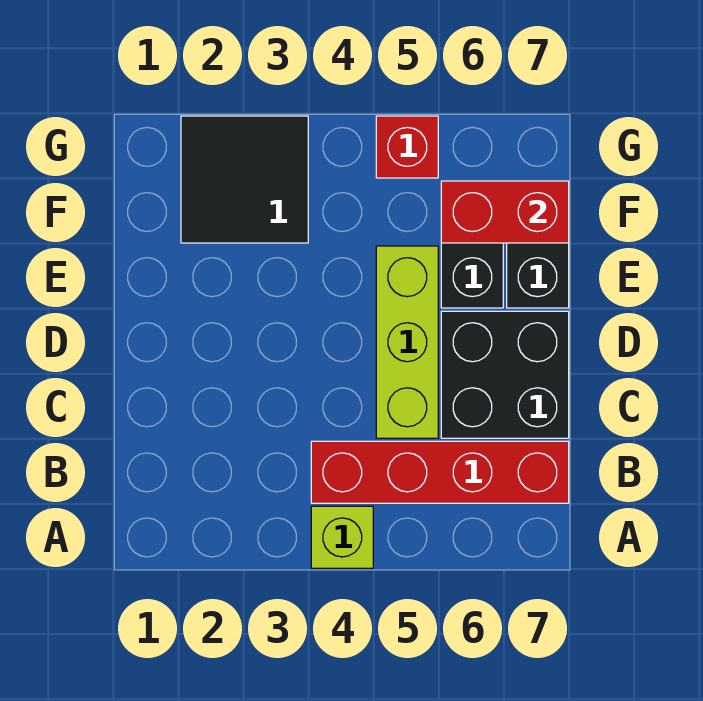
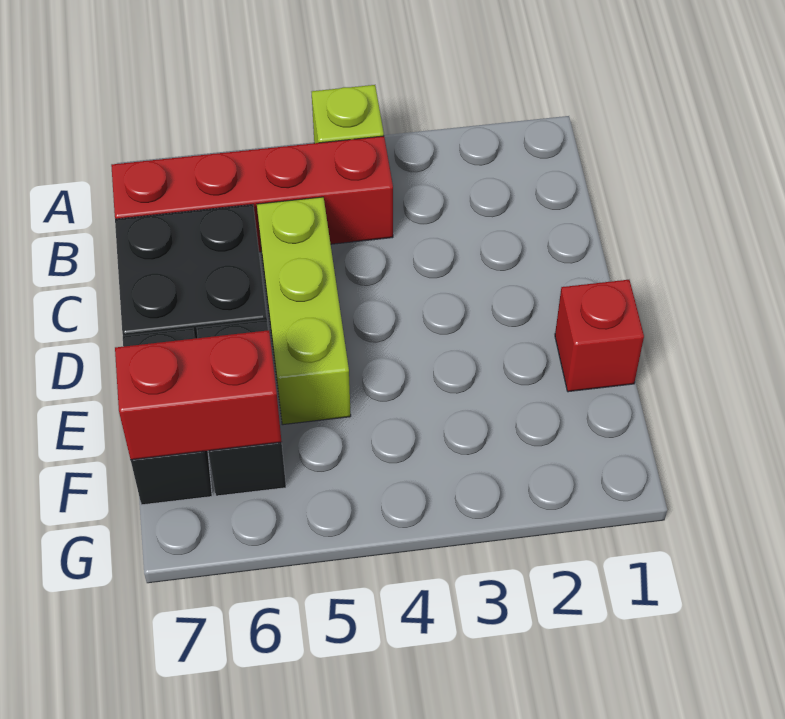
black 2x2 tile [181,116,308,243] -> none
red 1x1 brick [376,116,438,178] -> red 1x1 brick moved to [555,280,644,392]

